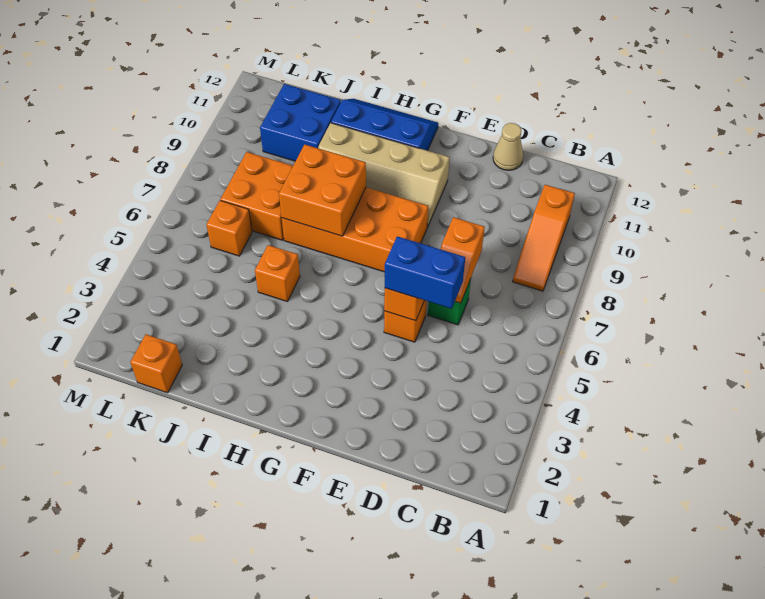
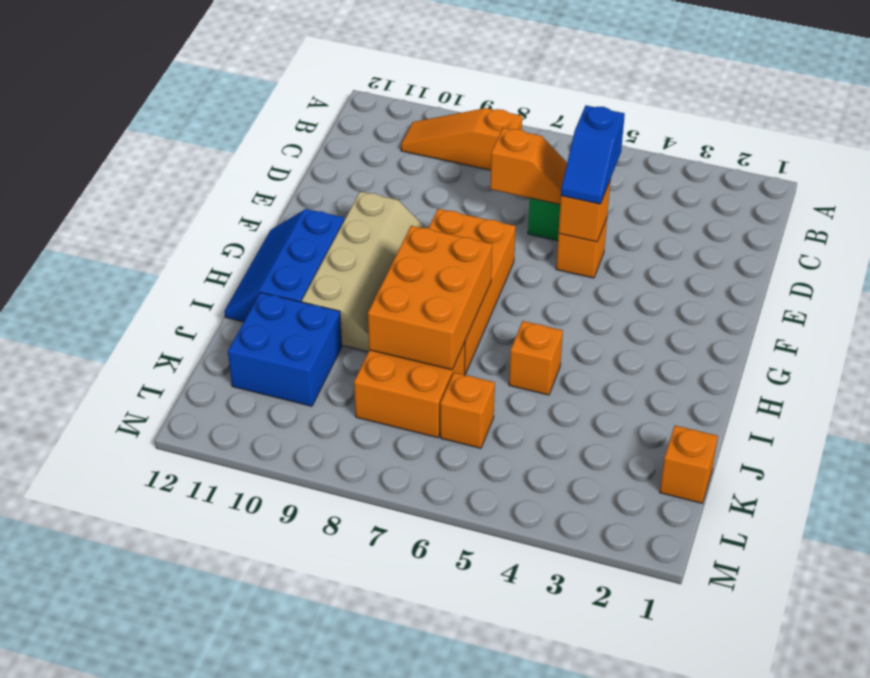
orange 1x3 slope [513,185,575,291] -> orange 1x3 slope turned to [401,108,522,170]
blue 1x2 brick [385,236,465,309] -> blue 1x2 slope [561,106,625,204]
tan 1x1 cone [493,123,523,170] -> none
orange 2x2 brick [279,144,366,236] -> orange 2x3 brick [368,226,492,370]

